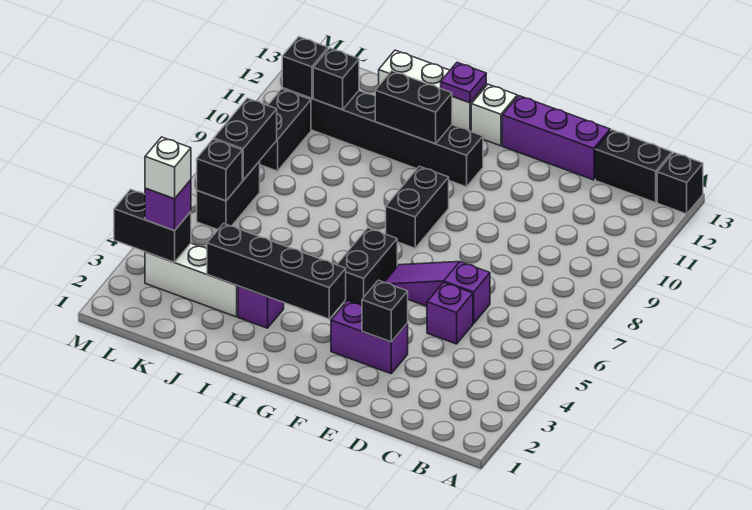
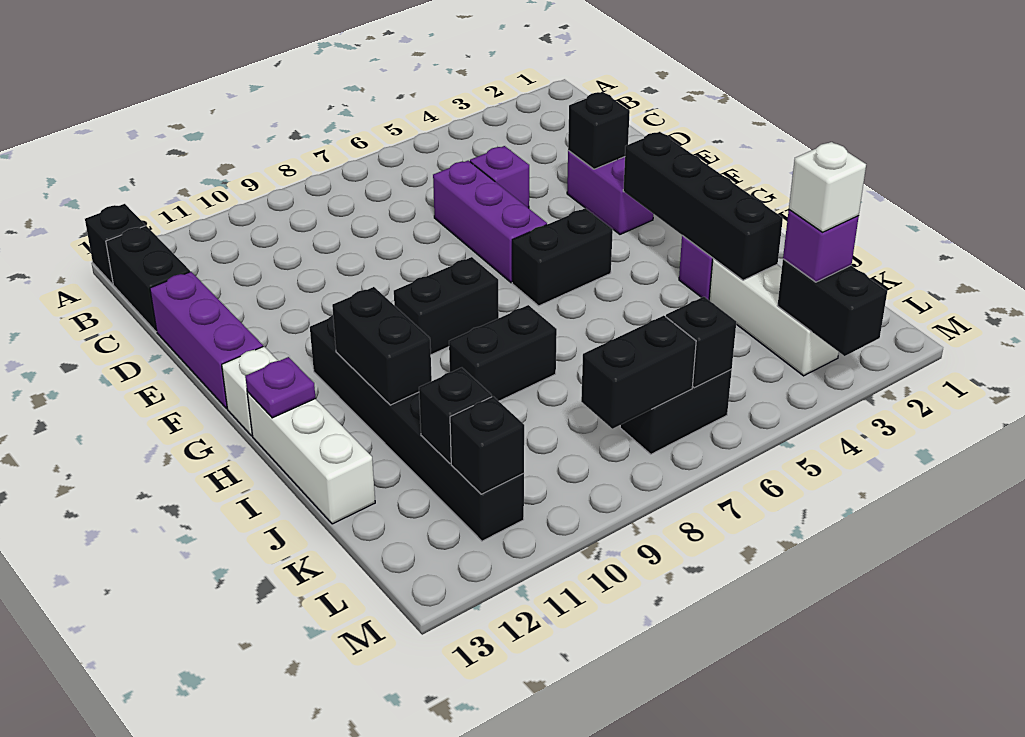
purple 1x3 slope [384,262,490,323] -> purple 1x3 brick [433,161,547,283]
black 1x2 brick [259,89,311,171] -> black 1x2 brick moved to [449,305,557,401]

